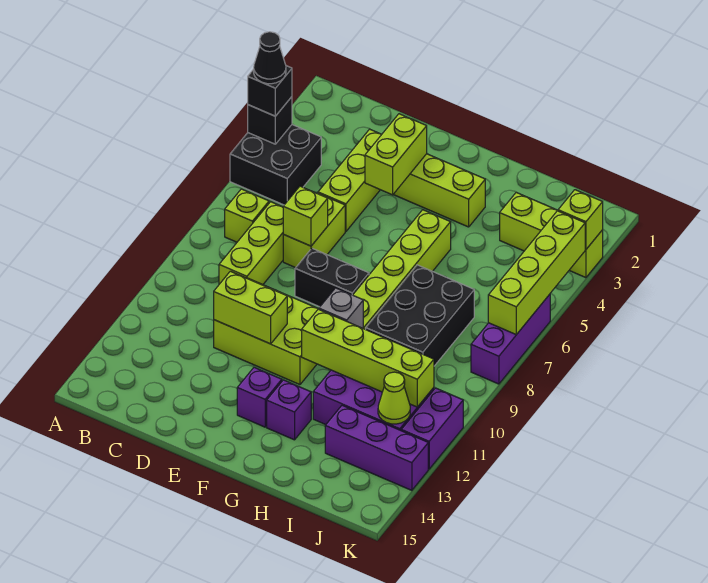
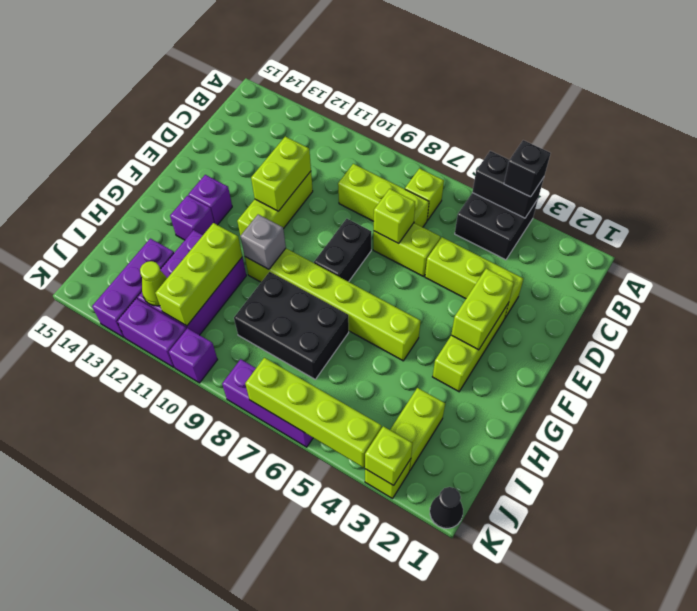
black 1x1 brick [248,97,292,144] -> black 1x2 brick [472,151,544,218]
black 1x1 cone [254,32,286,84] -> black 1x1 cone moved to [430,487,463,528]
lime 2x3 brick [214,278,318,385] -> lime 1x3 brick [237,171,313,236]
lime 1x2 brick [365,114,427,195] -> lime 1x2 brick turned to [451,269,514,350]
lime 1x4 brick [302,309,434,407] -> lime 1x3 brick [155,223,242,326]
none -> purple 1x1 brick [169,328,218,383]

